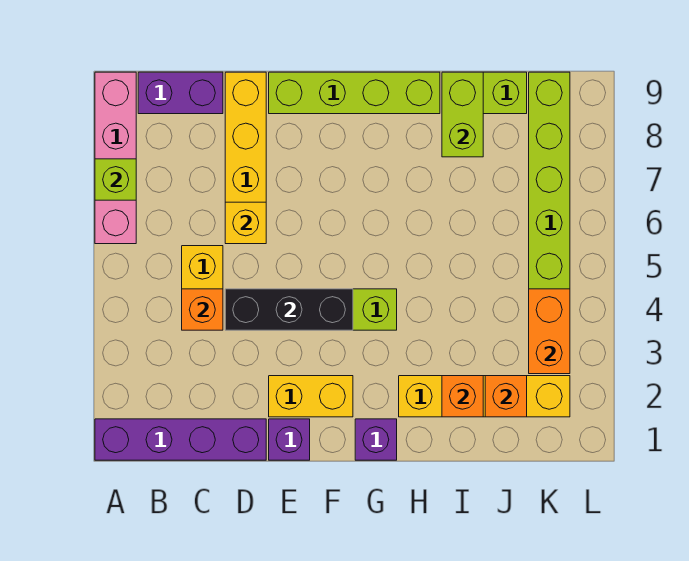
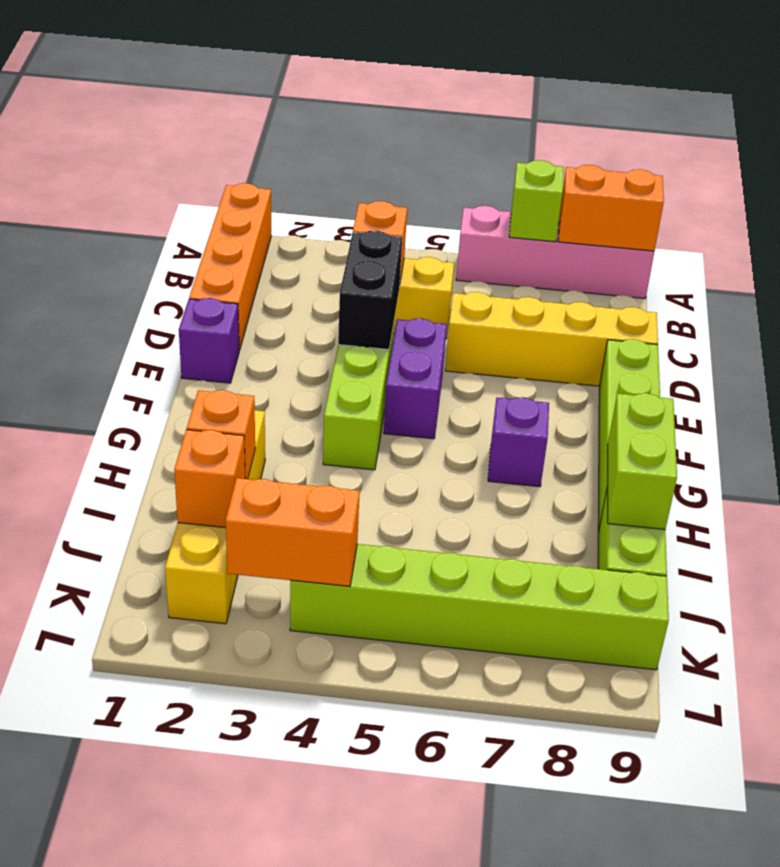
purple 1x4 brick [95,419,266,460] -> orange 1x4 brick [189,183,271,350]
none -> orange 1x2 brick [558,165,664,251]
purple 1x2 brick [138,72,223,114] -> purple 1x2 brick moved to [384,318,447,439]
black 1x3 brick [225,289,353,330] -> black 1x2 brick [338,230,402,350]
yellow 1x1 brick [225,202,266,244] -> none
yellow 1x2 brick [269,376,353,417] -> none
purple 1x1 brick [355,419,397,460] -> purple 1x1 brick moved to [488,397,549,487]
lime 1x2 brick [442,72,483,157] -> lime 1x2 brick turned to [607,393,677,529]

